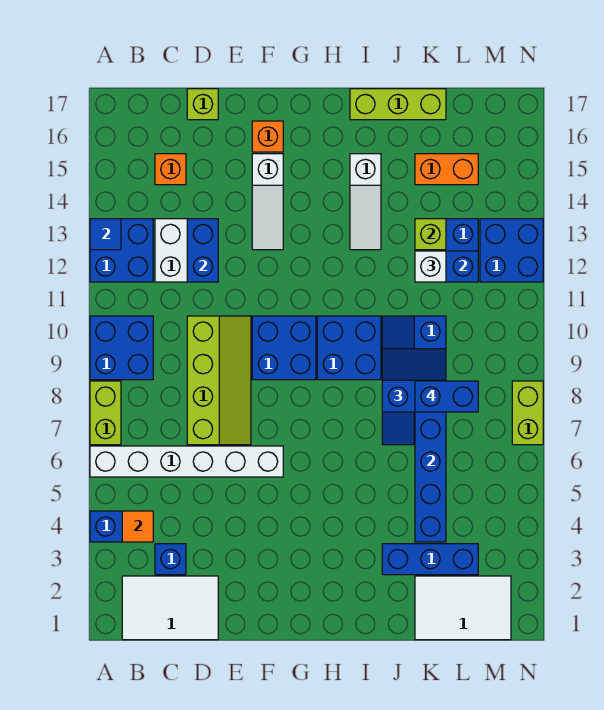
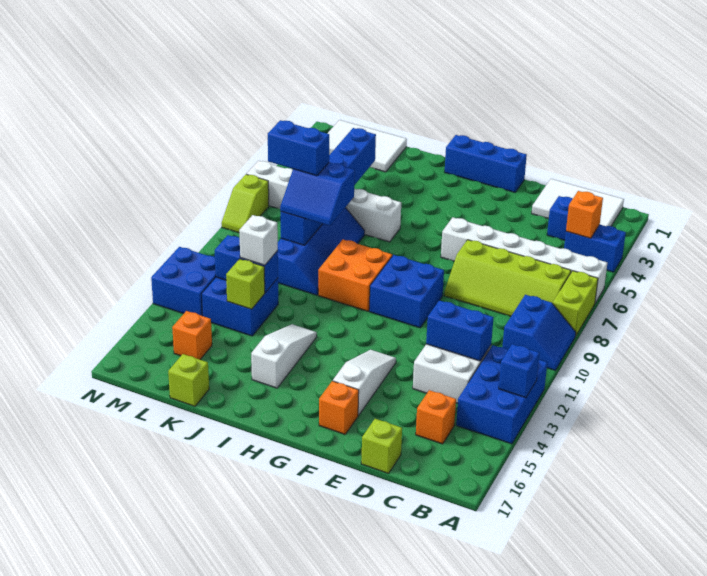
blue 2x2 brick [90,316,153,380] -> blue 2x2 slope [502,295,576,370]
blue 2x2 brick [90,219,153,282] -> blue 2x3 brick [456,345,547,444]
blue 1x1 tile [90,219,121,250] -> blue 1x1 brick [499,344,539,398]
orange 1x1 tile [122,511,153,542] -> orange 1x1 brick [566,191,603,238]
lime 2x4 slope [187,316,251,445] -> lime 2x4 slope turned to [444,240,571,316]
blue 1x2 brick [187,219,218,282] -> blue 1x2 brick turned to [426,300,494,361]
blue 2x2 brick [317,316,381,380] -> orange 2x2 brick [318,240,392,311]
none -> white 1x6 brick [247,161,401,242]
lime 1x3 brick [350,89,446,120] -> lime 1x1 brick [168,354,209,406]
blue 1x3 brick [382,544,478,575] -> blue 1x3 brick moved to [445,135,527,192]
orange 1x2 brick [415,154,478,185] -> orange 1x1 brick [172,311,212,359]
lime 1x2 brick [512,381,543,445] -> lime 1x2 slope [222,174,269,233]

